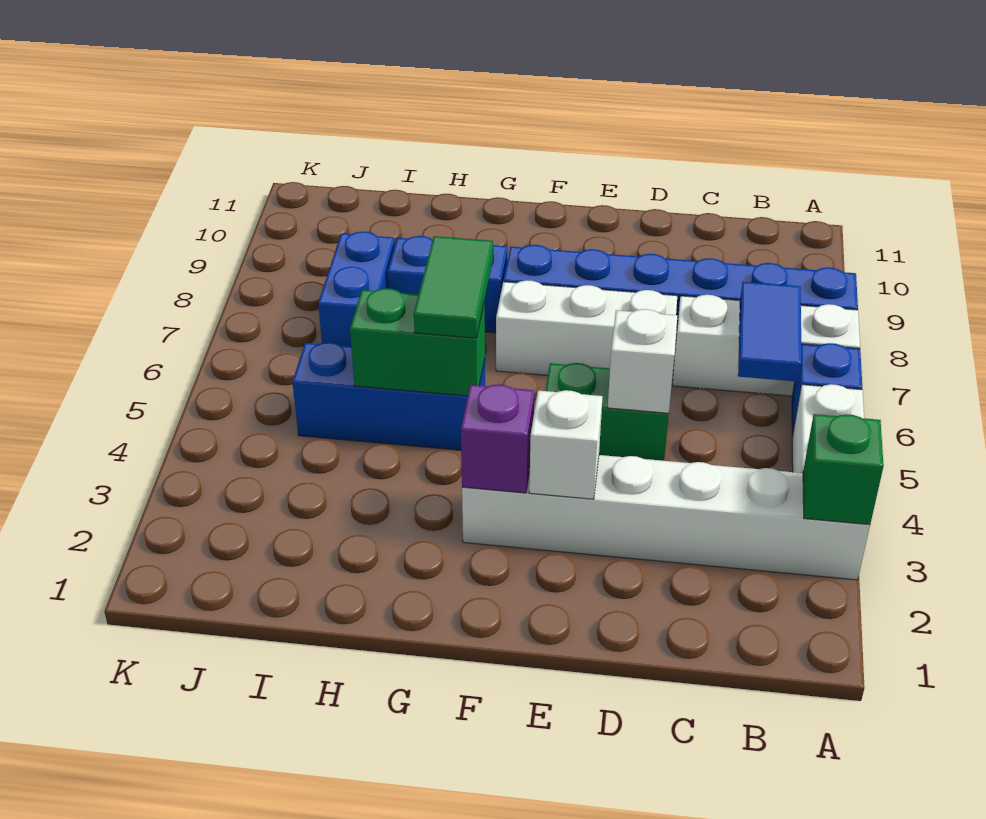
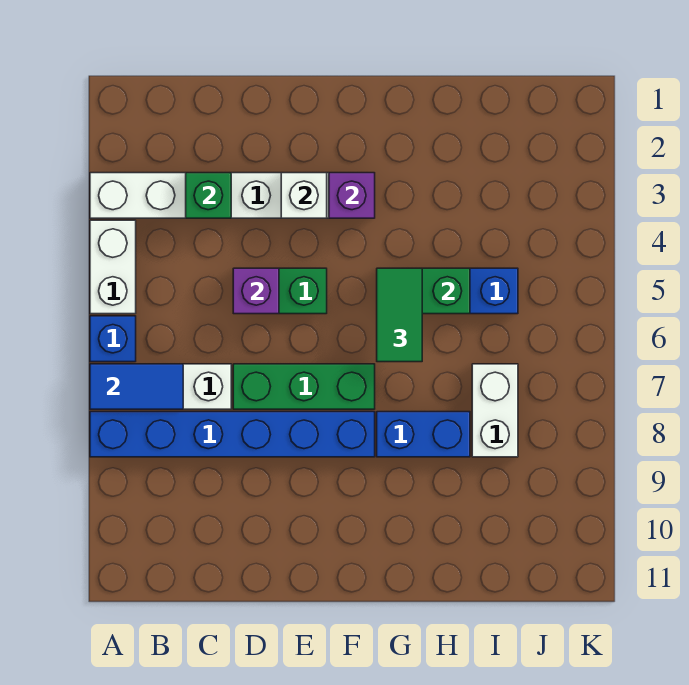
green 1x1 brick [803,414,884,525] -> green 1x1 brick moved to [186,173,231,218]
blue 1x2 tile [738,282,802,382] -> blue 1x2 tile turned to [90,364,183,409]
white 1x1 brick [608,309,677,413] -> purple 1x1 brick [233,268,279,314]
white 1x3 brick [496,280,677,375] -> green 1x3 brick [233,364,375,409]
blue 1x2 brick [318,232,395,347] -> white 1x2 brick [472,364,518,457]

